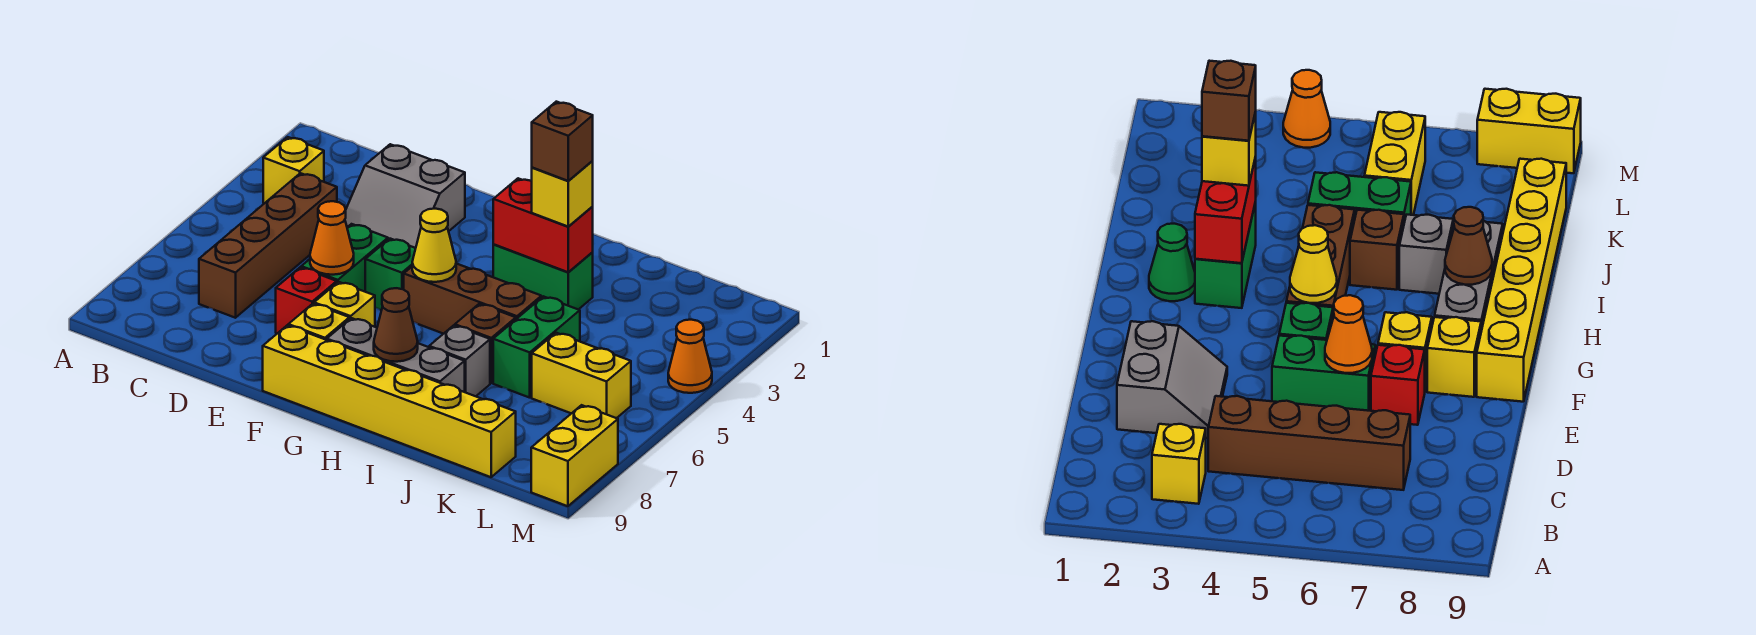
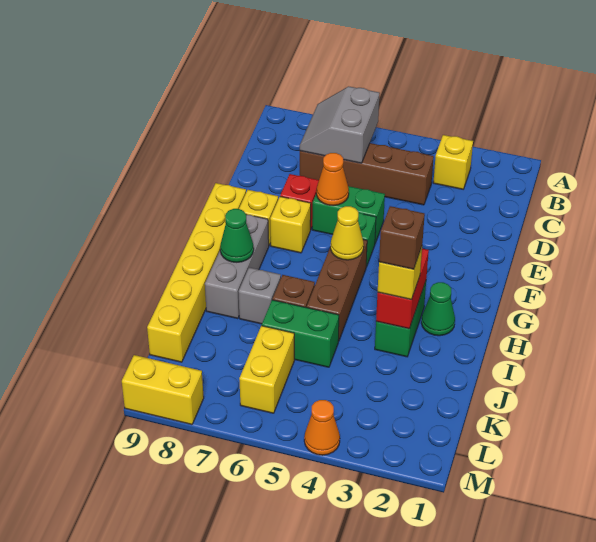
grey 2x2 slope [345,144,465,248] -> grey 2x2 slope moved to [300,87,380,163]
brown 1x1 cone [374,288,418,362] -> green 1x1 cone [220,209,254,262]

